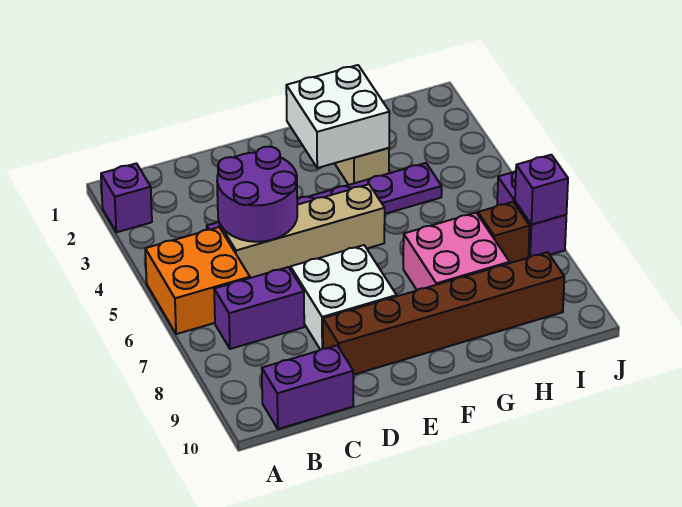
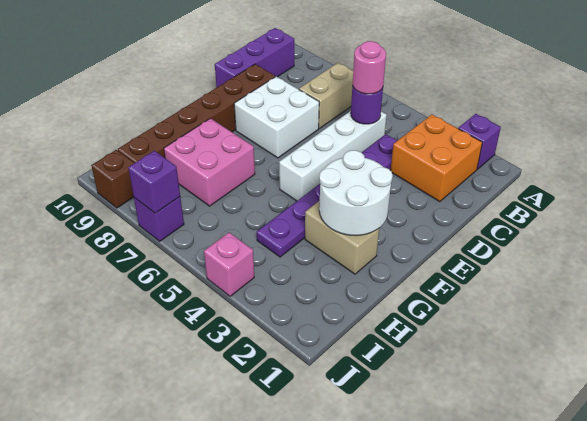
orange 2x2 brick [145,227,250,334] -> orange 2x2 brick moved to [390,115,482,202]
purple 1x2 brick [214,267,304,349] -> tan 1x2 brick [299,63,353,129]
purple 1x2 brick [262,345,353,429] -> purple 1x3 brick [215,28,294,87]
purple 2x2 round brick [217,147,297,242] -> purple 1x1 round brick [351,85,383,124]
tan 1x4 brick [221,184,385,278] -> white 1x4 brick [279,111,387,201]
none -> pink 1x1 round brick [353,41,386,94]
white 2x2 brick [286,65,390,168] -> white 2x2 round brick [319,150,392,236]
brown 1x1 brick [478,202,530,263] -> brown 1x1 brick moved to [91,150,134,208]
none -> pink 1x1 brick [204,232,254,296]
purple 1x2 brick [497,171,566,258] -> purple 1x1 brick [134,197,184,241]

